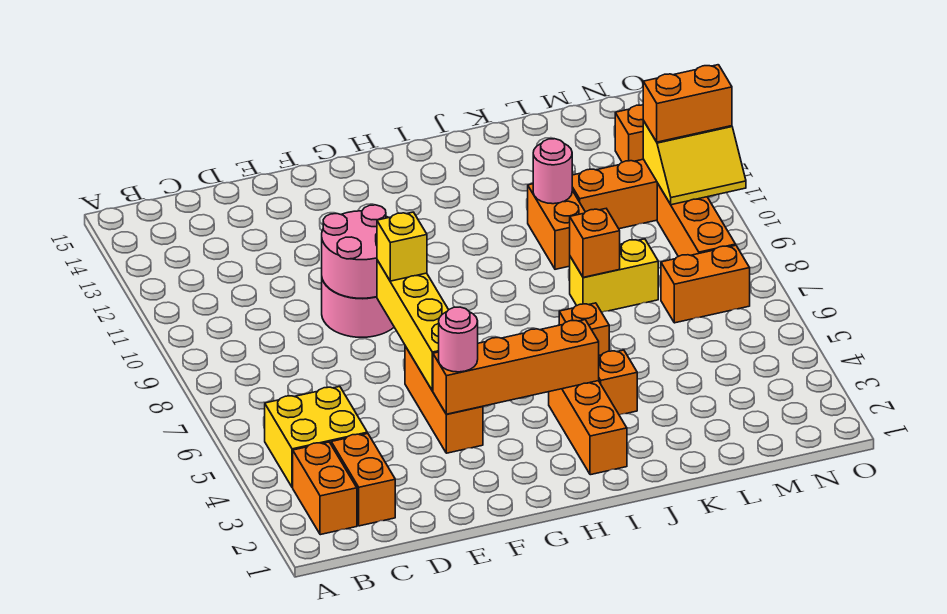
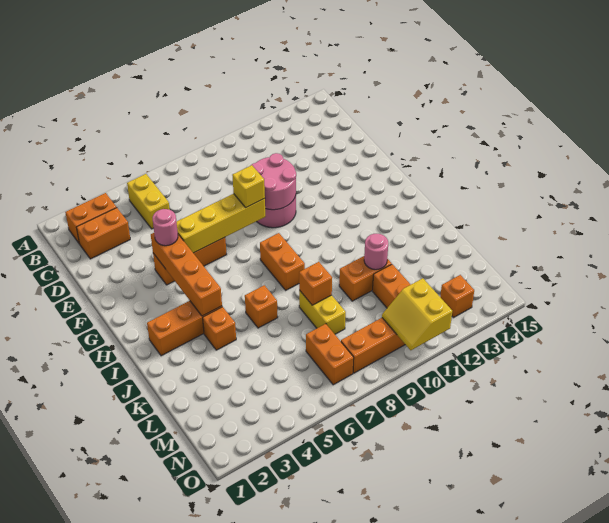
yellow 2x2 brick [265,386,367,488] -> yellow 1x2 brick [127,174,170,229]
orange 1x2 brick [643,65,732,142] -> orange 1x2 brick moved to [260,233,305,290]

